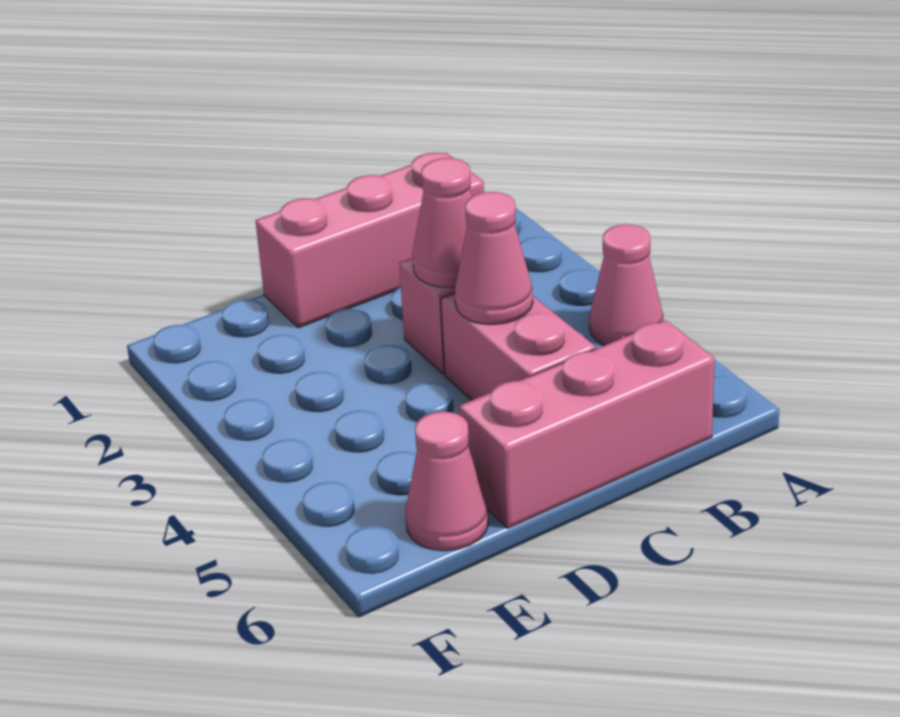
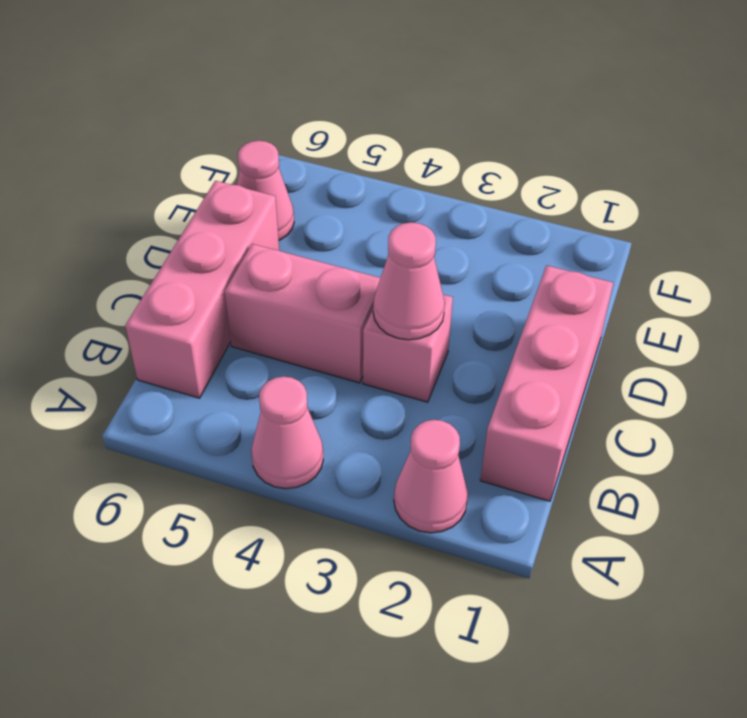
pink 1x1 cone [455,192,533,324] -> pink 1x1 cone moved to [394,420,468,533]

